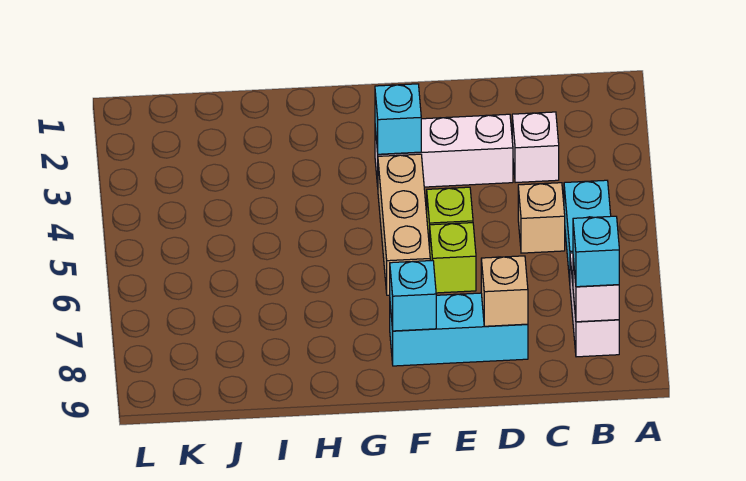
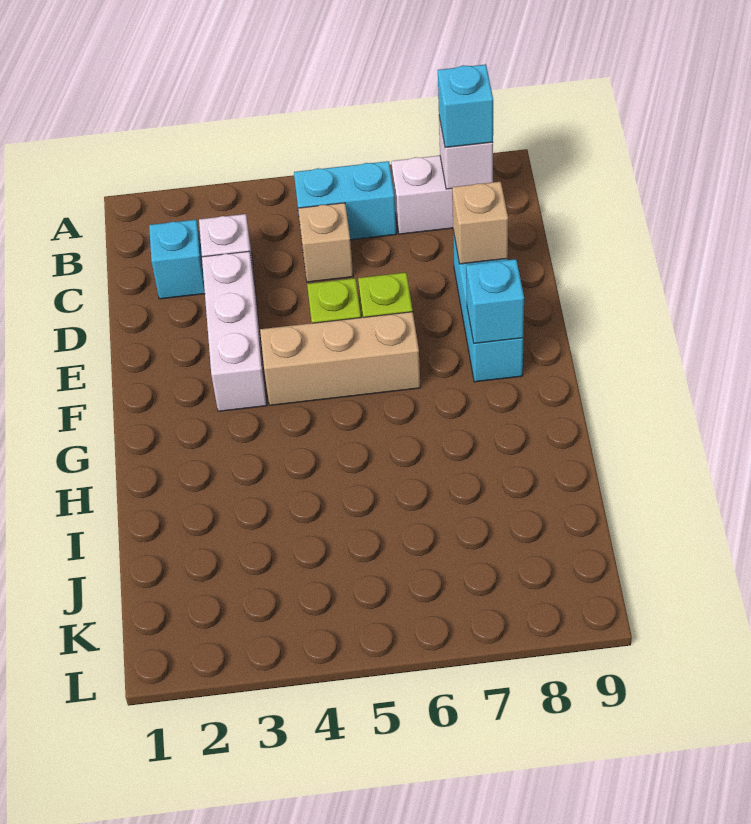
cyan 1x1 brick [375,84,421,154] -> cyan 1x1 brick moved to [149,220,205,299]

